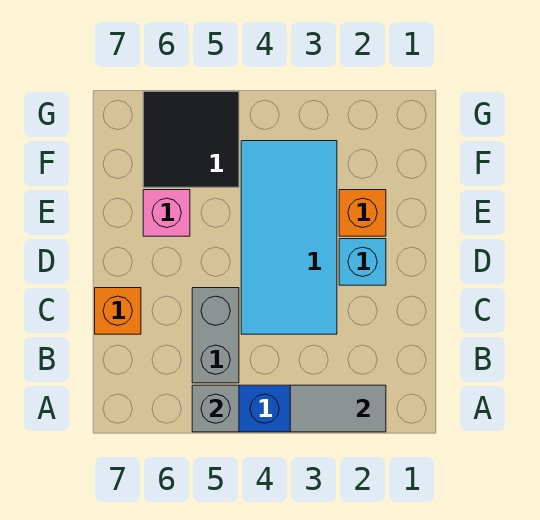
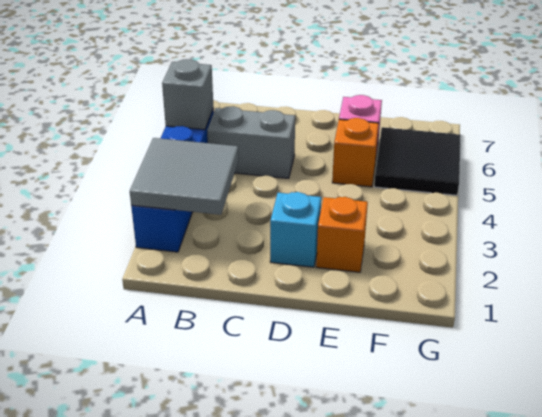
grey 1x2 tile [290,385,386,432] -> grey 2x2 tile [130,138,239,215]
cyan 2x4 tile [241,141,337,334] -> none
orange 1x1 brick [95,288,141,334] -> orange 1x1 brick moved to [332,118,379,187]

